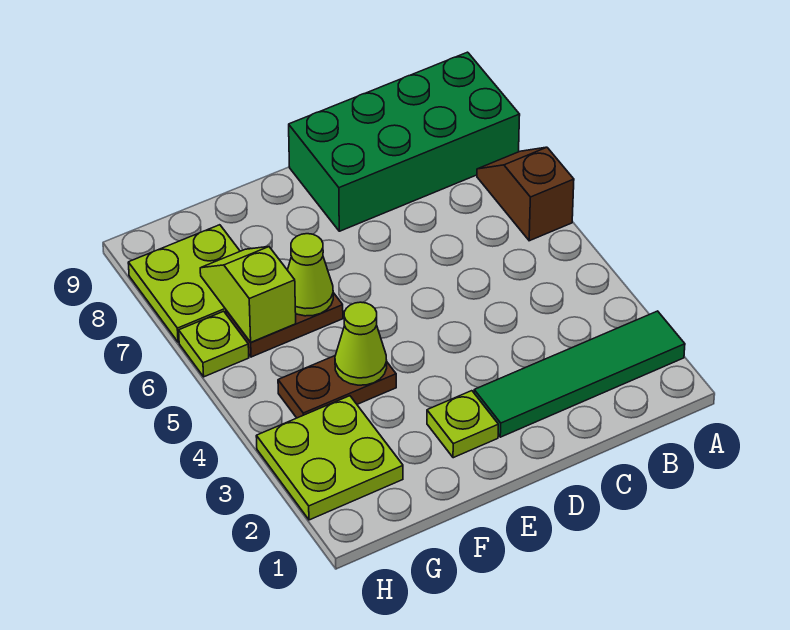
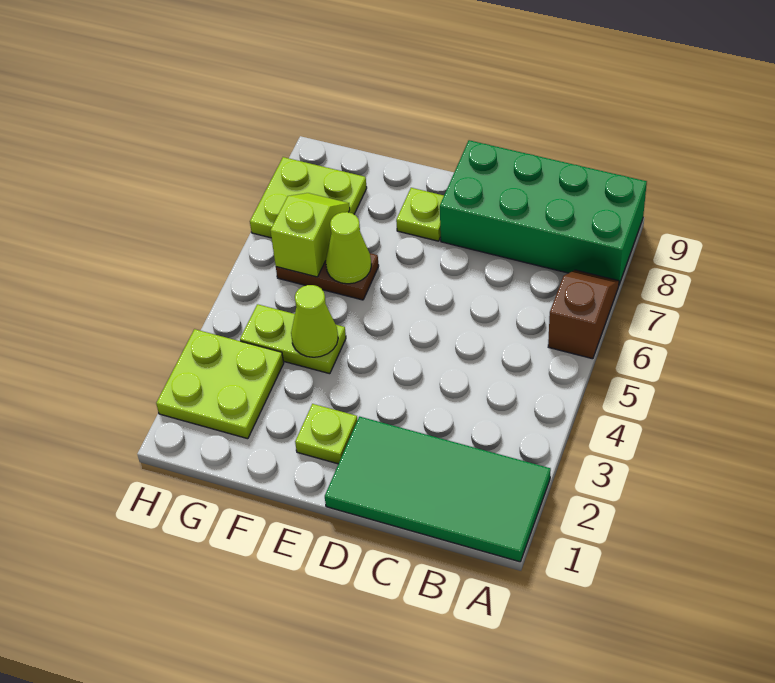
green 1x4 tile [474,311,685,437] -> green 2x4 tile [325,417,551,562]
brown 1x2 plate [278,356,396,418] -> lime 1x2 plate [240,304,346,374]
lime 1x1 plate [179,311,249,377] -> lime 1x1 plate moved to [396,188,444,241]

